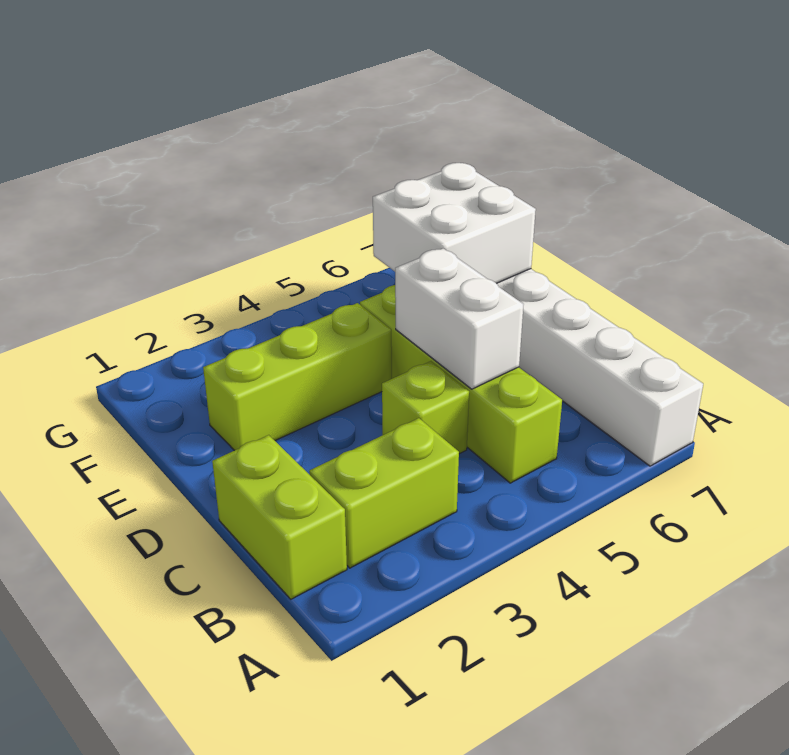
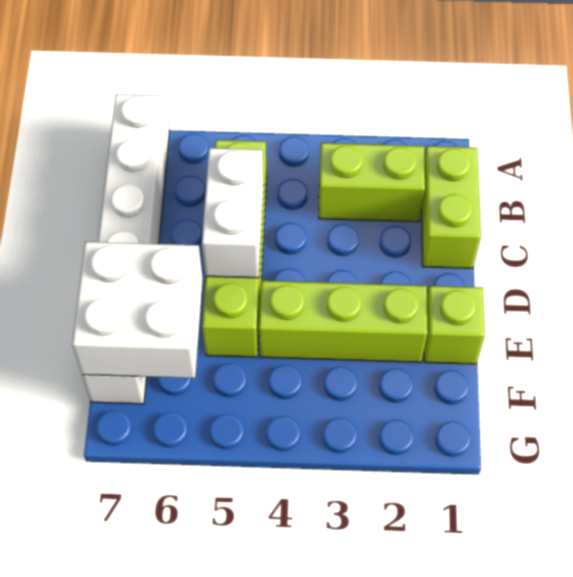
lime 1x1 brick [382,361,469,454] -> lime 1x1 brick moved to [424,286,485,364]

